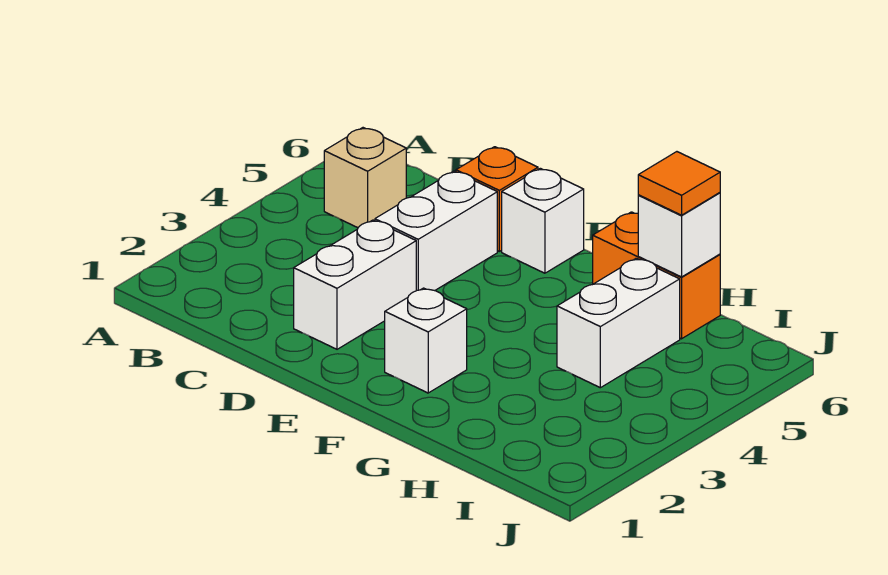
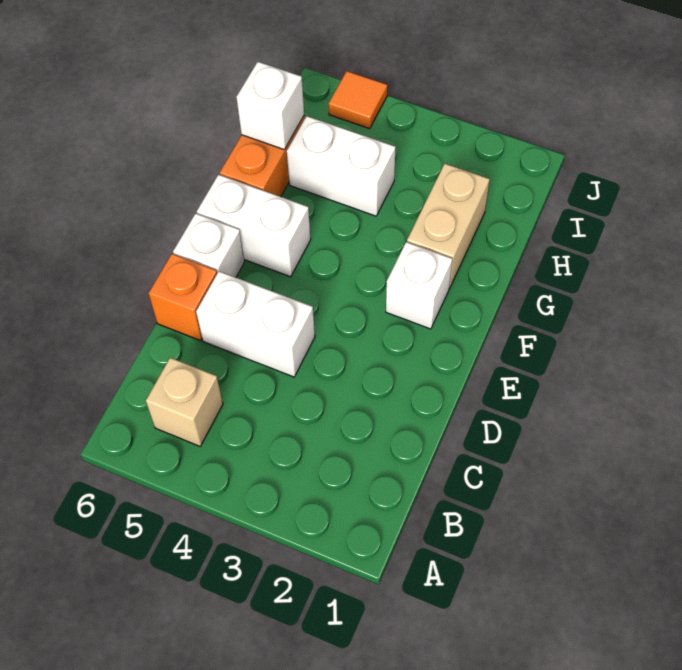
white 1x2 brick [294,220,416,349] -> white 1x2 brick moved to [197,175,311,277]
none -> tan 1x2 brick [407,164,490,288]
orange 1x1 tile [638,152,720,215] -> orange 1x1 tile moved to [329,71,387,129]

